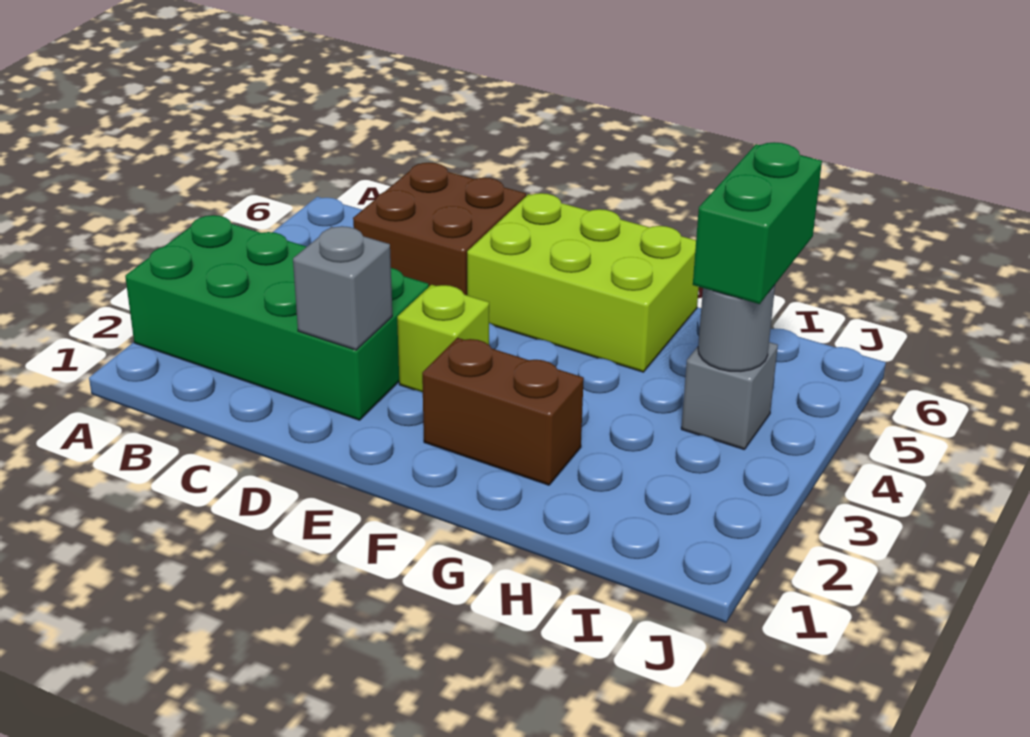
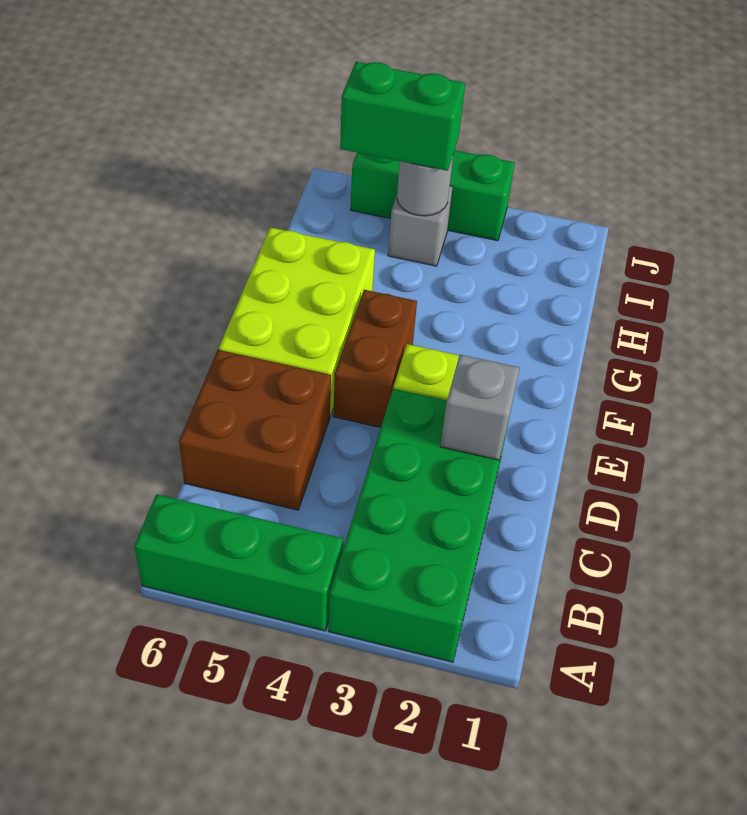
none -> green 1x3 brick [134,494,343,631]
brown 1x2 brick [422,338,584,485] -> brown 1x2 brick moved to [333,290,417,428]
none -> green 1x3 brick [351,150,515,241]

